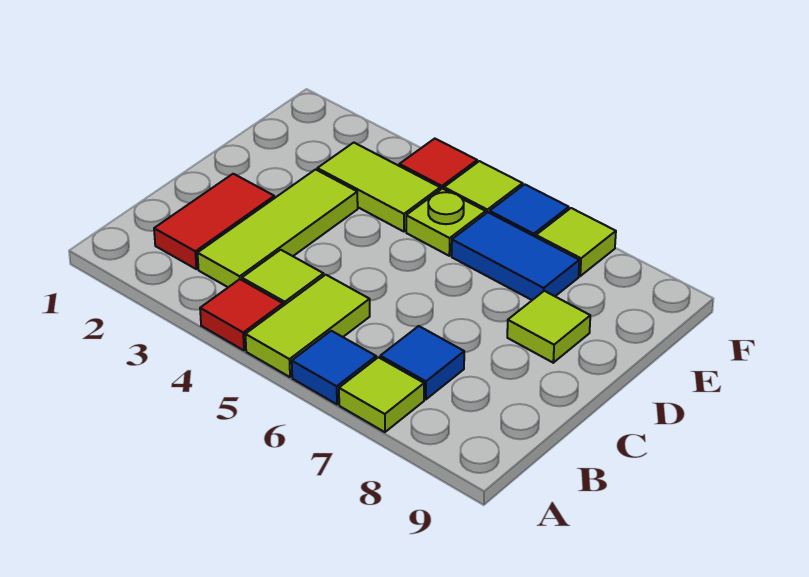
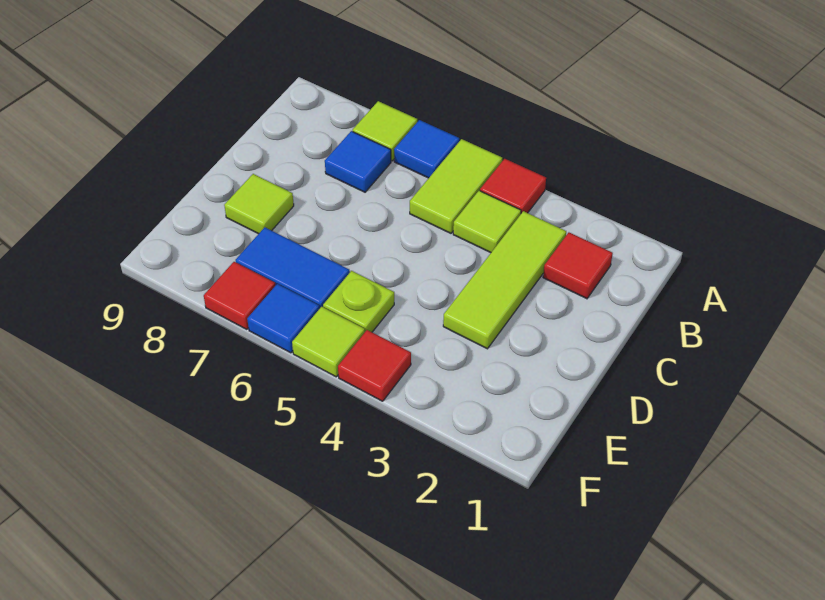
red 1x2 tile [154,174,274,269] -> red 1x1 tile [543,233,613,299]
lime 1x2 tile [317,143,440,232] -> none
lime 1x1 tile [536,208,616,276] -> red 1x1 tile [204,262,275,329]

